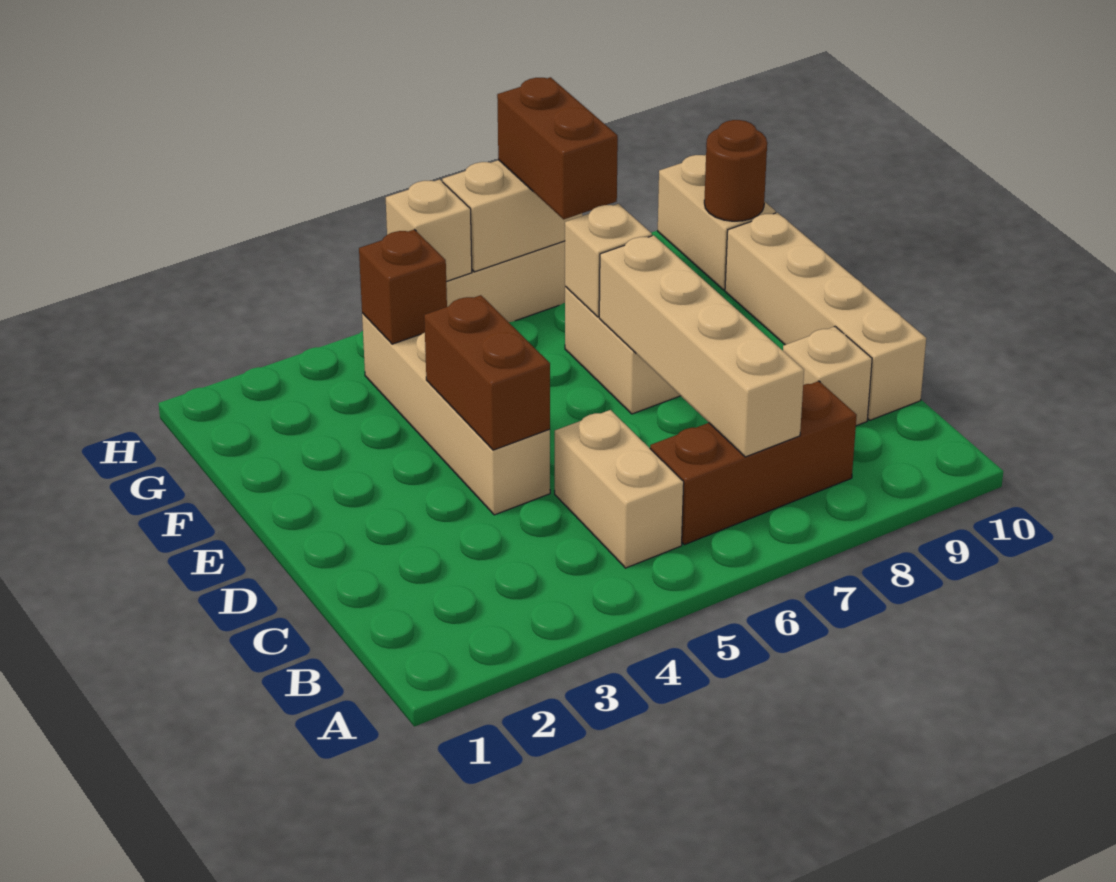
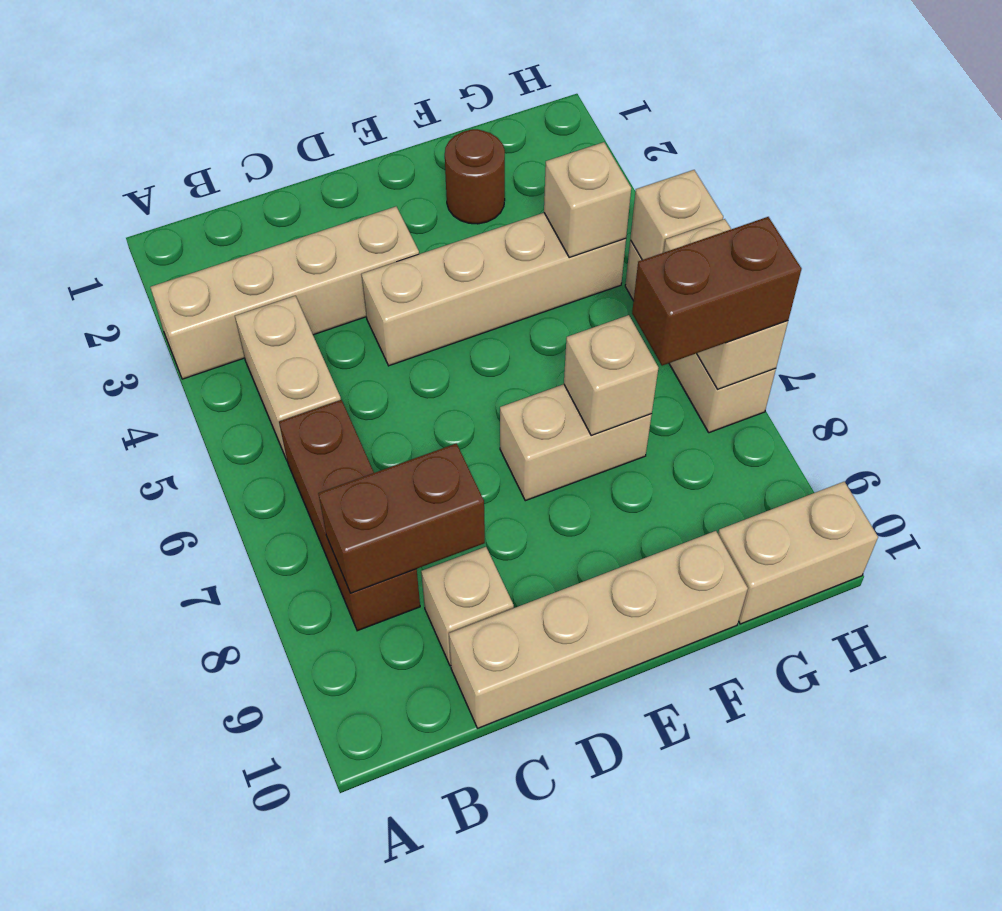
tan 1x2 brick [555,410,684,568] -> tan 1x2 brick turned to [235,296,341,460]
tan 1x4 brick [599,235,804,457] -> tan 1x4 brick moved to [150,207,419,379]
brown 1x2 brick [424,295,550,450] -> brown 1x2 brick moved to [318,443,485,593]
brown 1x1 brick [359,230,447,344] -> tan 1x1 brick [544,142,631,258]
brown 1x1 round brick [704,120,767,221] -> brown 1x1 round brick moved to [445,129,505,224]

